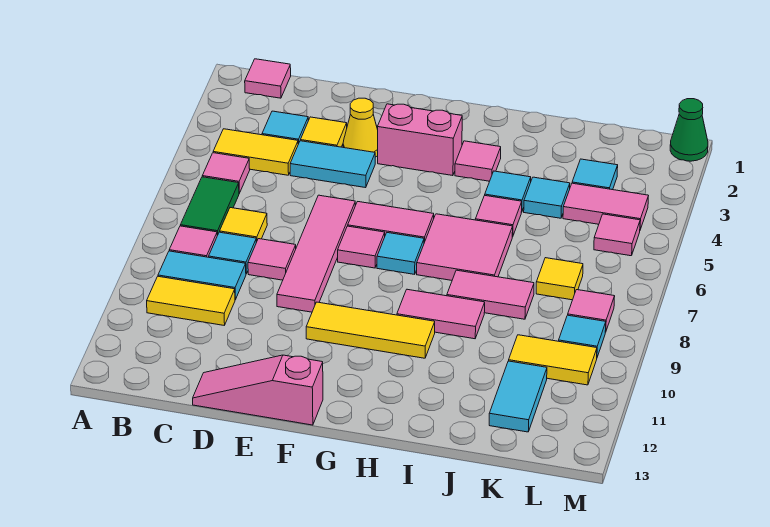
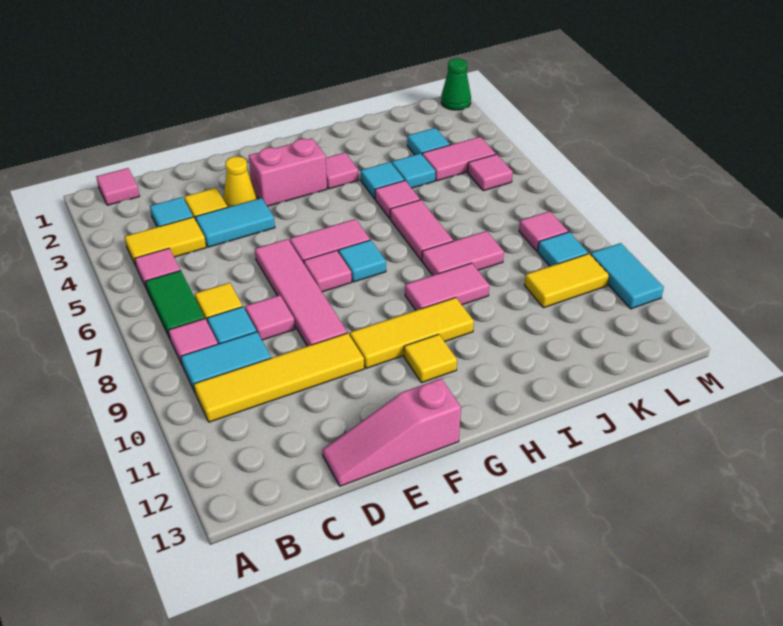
yellow 1x2 tile [147,276,235,325] -> yellow 1x4 tile [194,333,364,422]
pink 2x2 tile [417,214,513,280] -> pink 1x2 tile [390,200,453,261]
yellow 1x1 tile [536,258,583,300] -> yellow 1x1 tile moved to [404,334,457,383]
cyan 1x2 tile [489,361,547,432] -> cyan 1x2 tile moved to [591,243,664,309]

